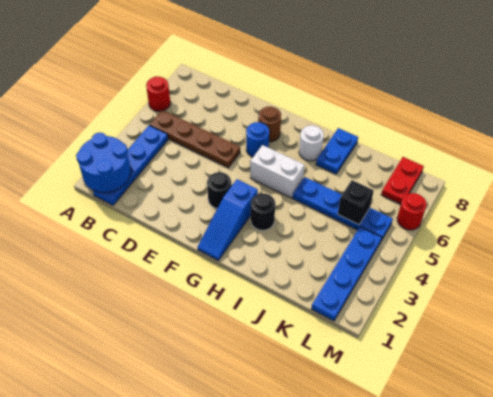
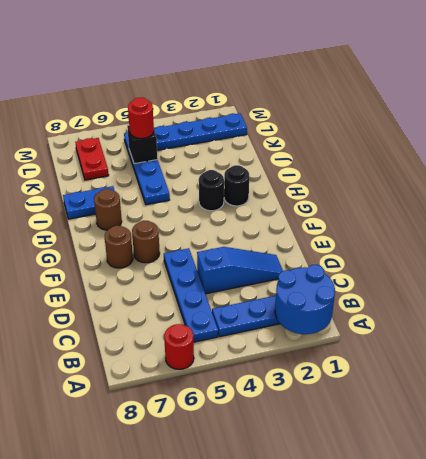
brown 1x4 plate [150,110,240,168] -> blue 1x4 plate [164,248,218,342]
black 1x1 round brick [207,172,231,209] -> black 1x1 round brick moved to [224,165,249,206]
blue 1x1 round brick [246,122,269,157] -> brown 1x1 round brick [132,221,160,263]
blue 1x3 slope [197,179,258,260] -> blue 1x3 slope moved to [197,247,283,294]
white 1x2 brick [250,145,305,198] -> none
white 1x1 round brick [299,125,324,161] -> brown 1x1 round brick [94,189,122,230]
red 1x2 plate [381,157,424,204] -> red 1x2 plate turned to [75,138,109,180]
red 1x1 round brick [397,193,427,230] -> red 1x1 round brick moved to [128,98,154,139]

